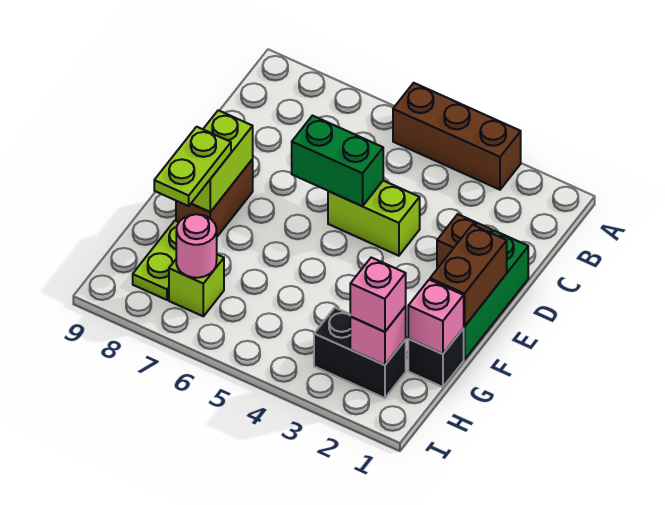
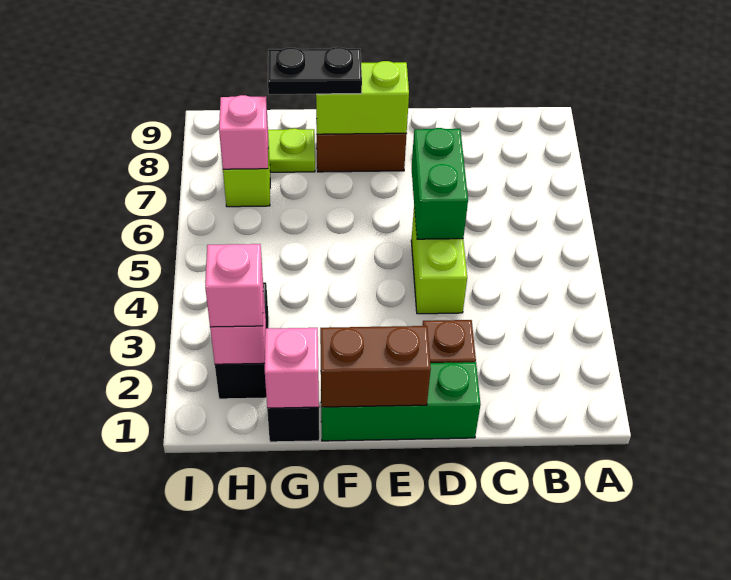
brown 1x3 brick [393,83,521,190] -> none
lime 1x2 plate [154,127,231,206] -> black 1x2 plate [268,47,362,94]
pink 1x1 round brick [176,214,217,278] -> pink 1x1 brick [219,95,268,169]

